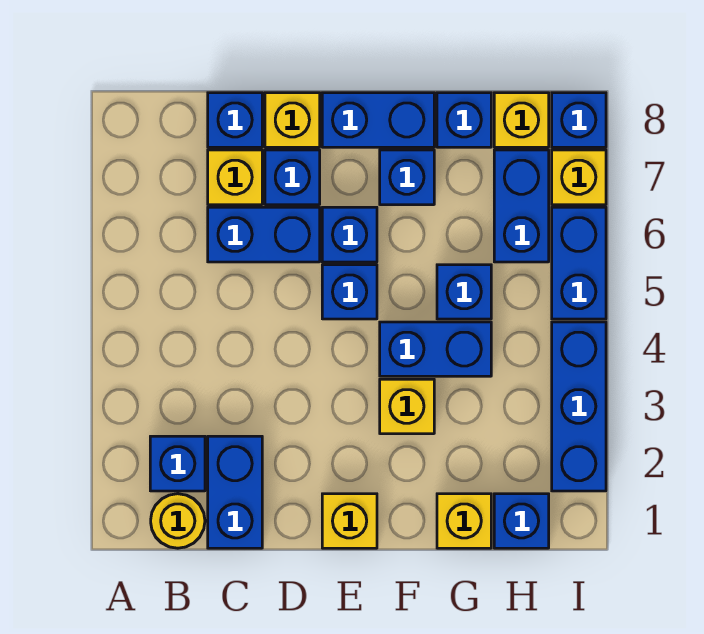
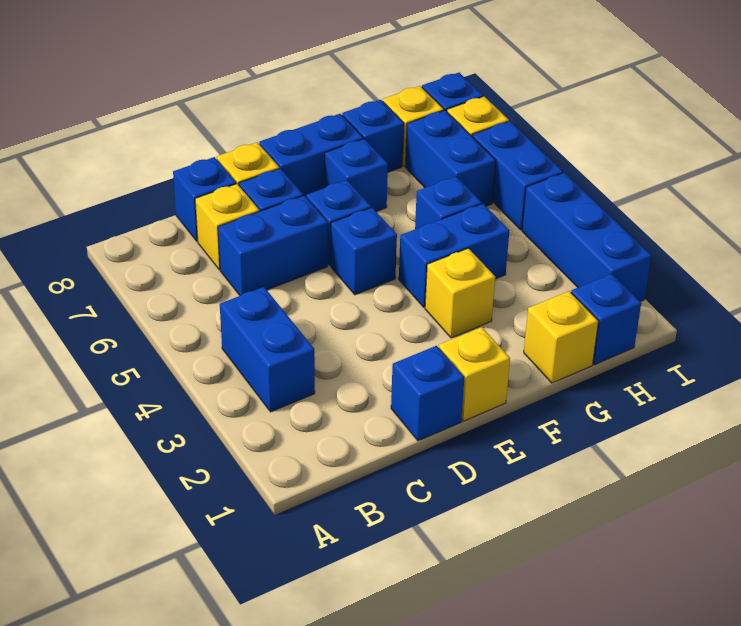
yellow 1x1 round brick [151,494,205,548] -> none
blue 1x1 brick [150,436,205,491] -> blue 1x1 brick moved to [391,346,464,441]
blue 1x2 brick [208,436,262,548] -> blue 1x2 brick moved to [220,287,315,412]

